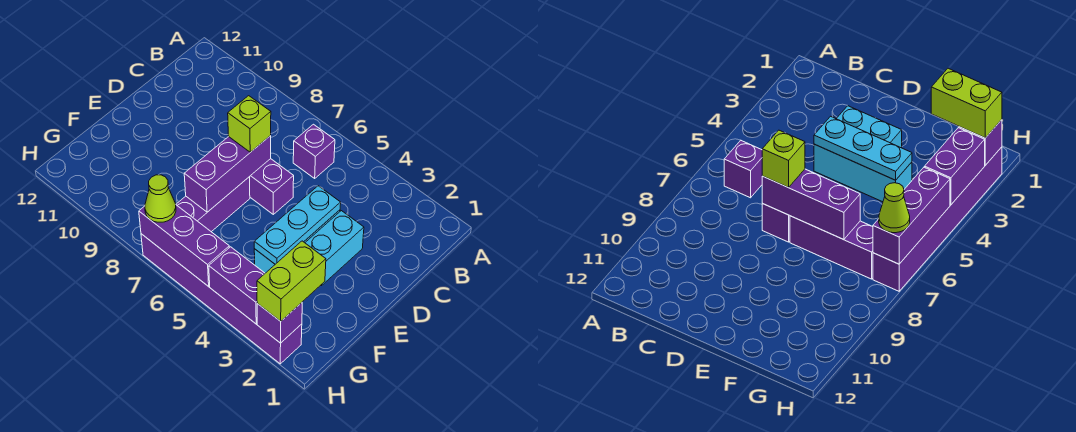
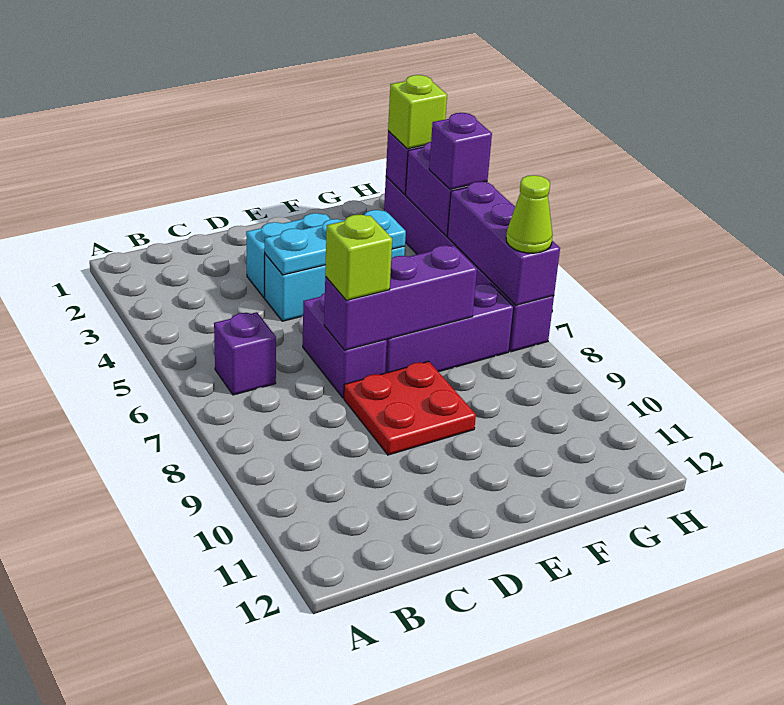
none -> red 2x2 plate [344,361,476,455]
lime 1x2 brick [257,241,326,321] -> lime 1x1 brick [388,75,447,149]
none -> purple 1x1 brick [429,113,492,189]

